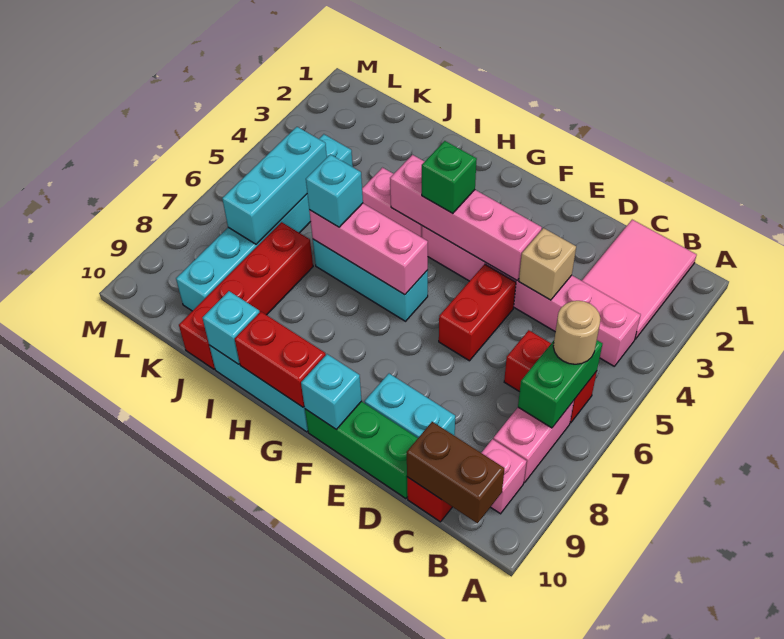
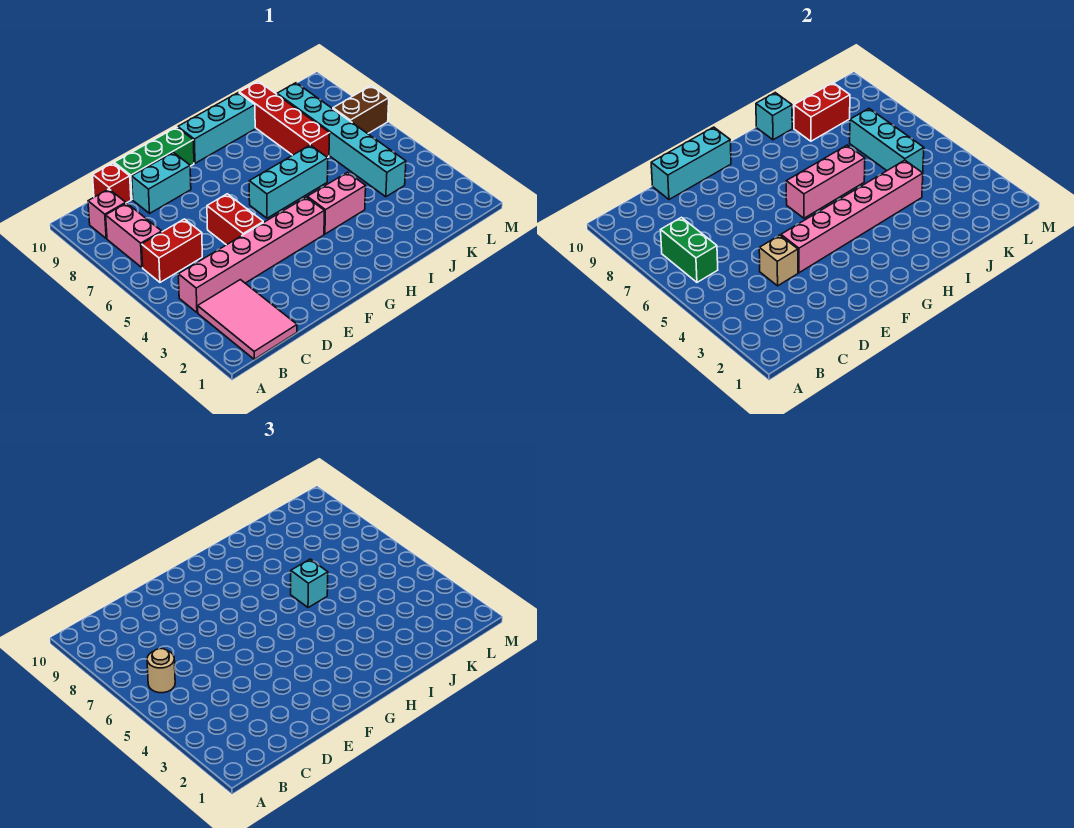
brown 1x2 brick [407,422,504,523] -> brown 1x2 brick moved to [333,86,389,134]
pink 1x4 brick [390,155,542,280] -> pink 1x6 brick [781,160,923,273]
cyan 1x1 brick [301,354,362,429] -> cyan 1x3 brick [651,127,731,199]
green 1x1 brick [422,141,477,213] -> none
red 1x2 brick [235,312,326,407] -> red 1x2 brick moved to [794,83,850,141]

